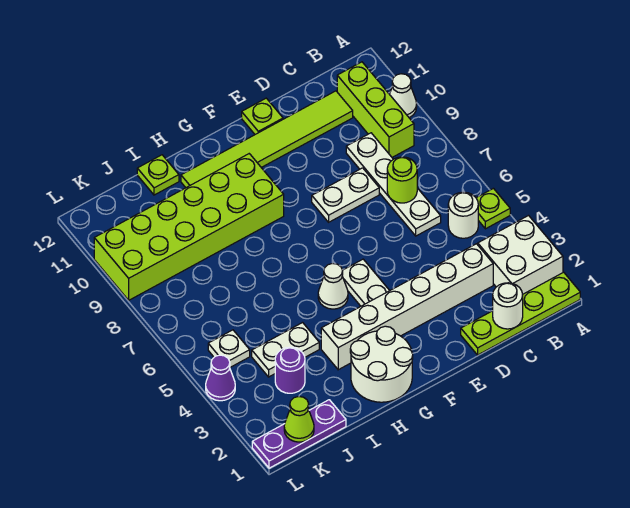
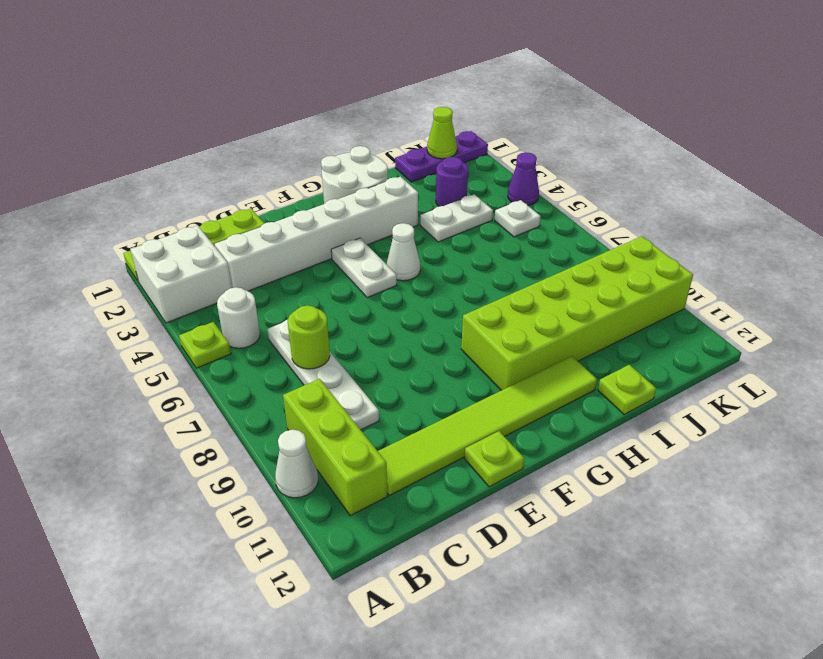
white 1x1 round brick [493,283,523,329] -> none
white 1x2 plate [312,168,379,222] -> none

